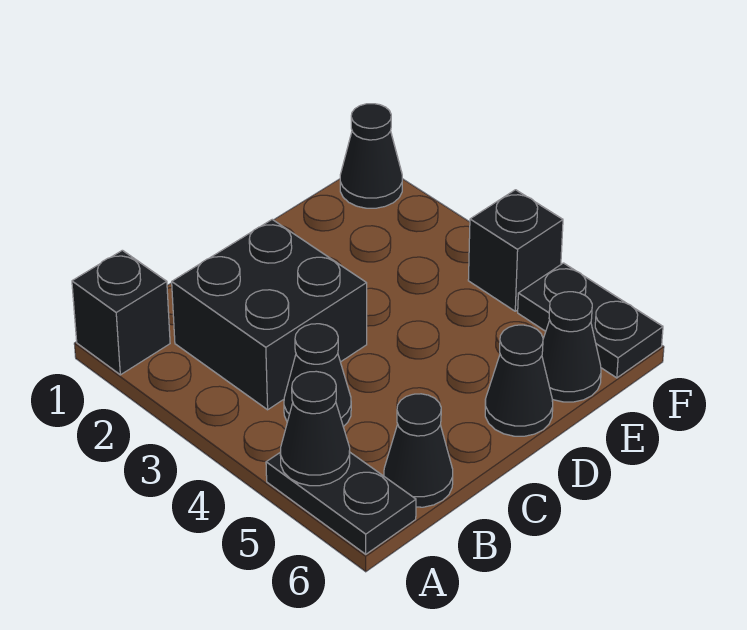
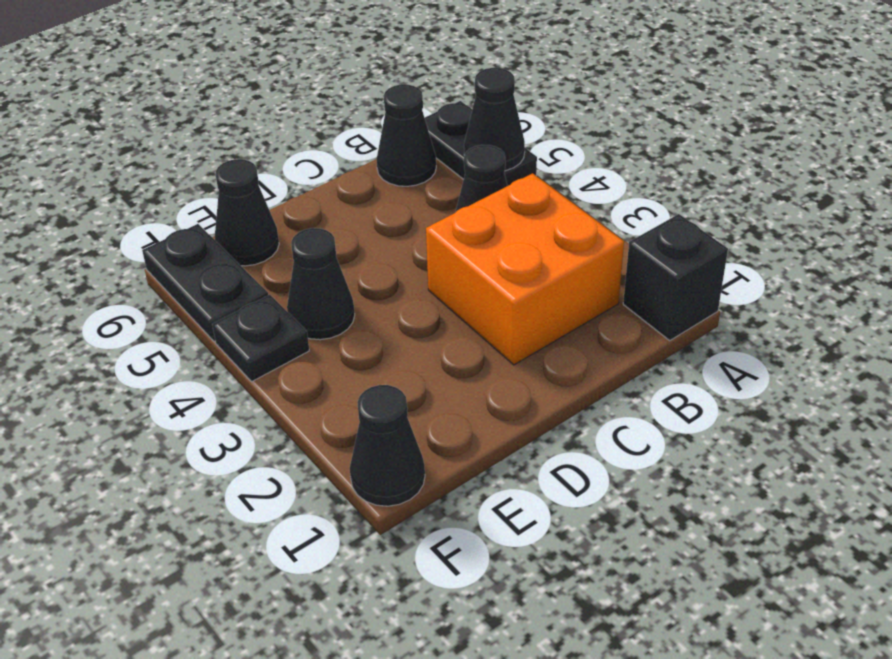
black 2x2 brick [172,220,367,410] -> orange 2x2 brick [426,173,624,365]
black 1x1 cone [485,325,553,436] -> black 1x1 cone moved to [287,228,355,340]
black 1x1 brick [468,190,563,311] -> black 1x1 plate [212,295,309,381]

